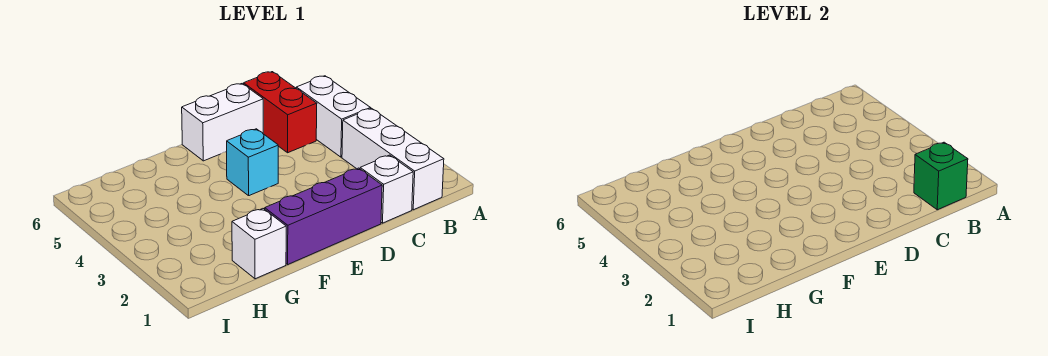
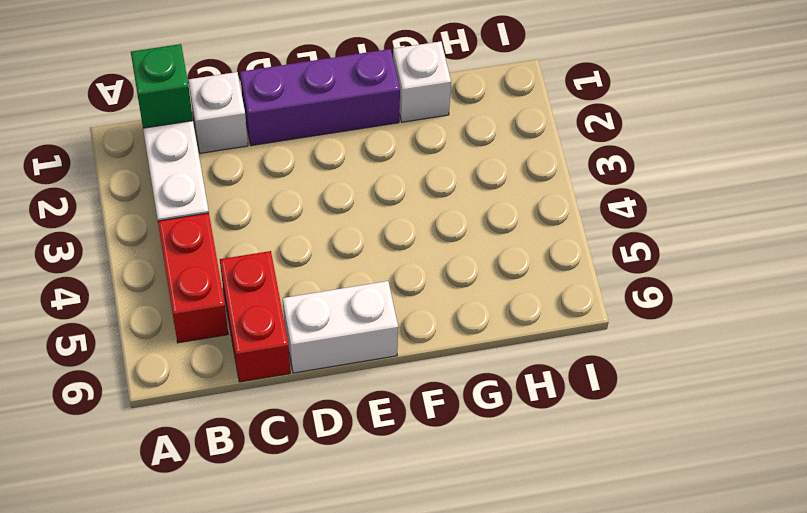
white 1x2 brick [296,76,370,157] -> red 1x2 brick [158,213,228,343]
cyan 1x1 brick [227,129,278,196] -> none

